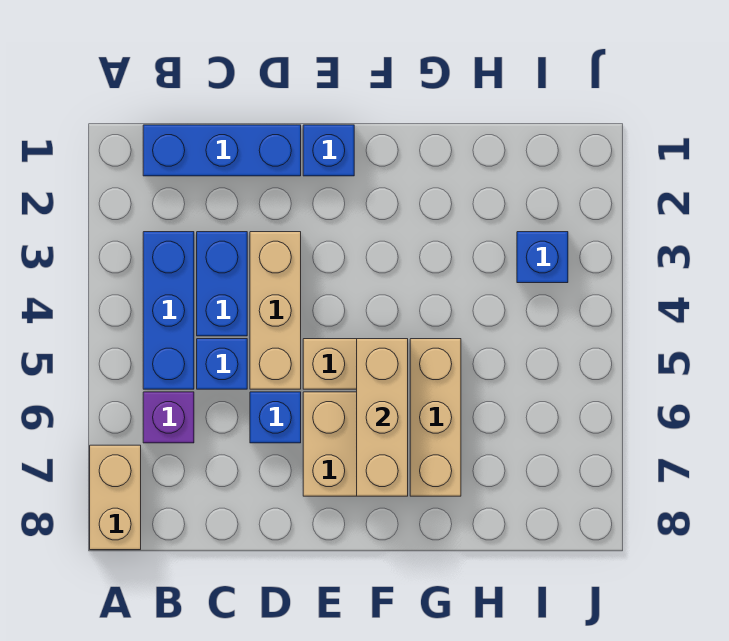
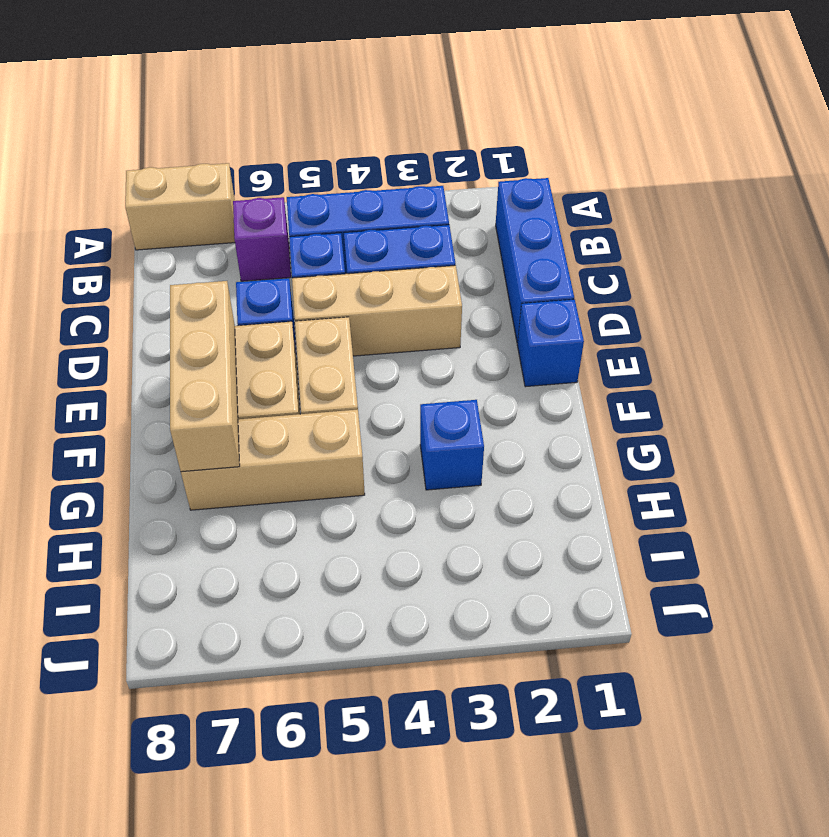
tan 1x3 brick [357,339,408,496] -> tan 1x3 brick turned to [170,281,240,472]
blue 1x1 brick [517,232,568,283] -> blue 1x1 brick moved to [420,400,484,490]

